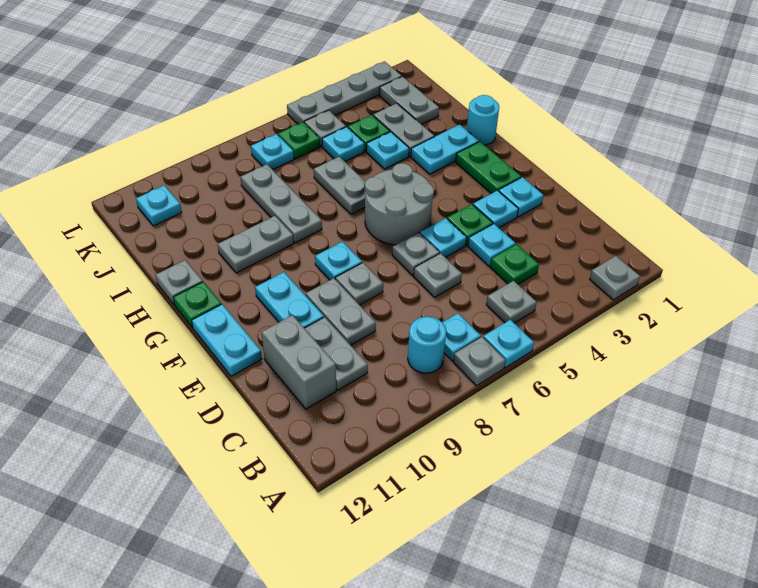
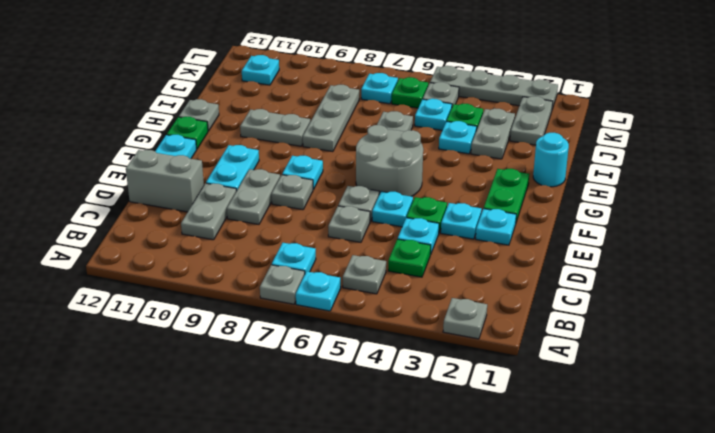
cyan 1x1 round brick [408,317,446,373] -> none
grey 1x2 brick [262,315,336,409] -> grey 1x2 brick turned to [126,150,204,212]
cyan 1x2 plate [411,125,479,174] -> none

